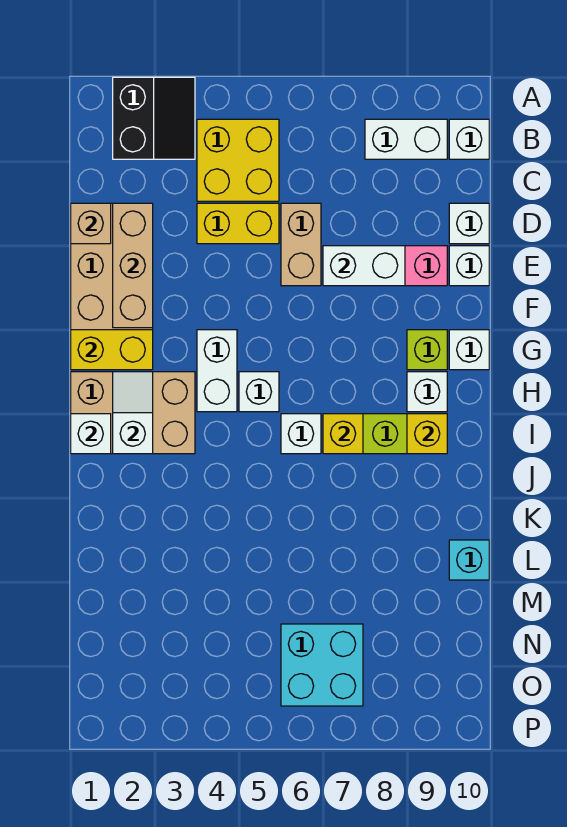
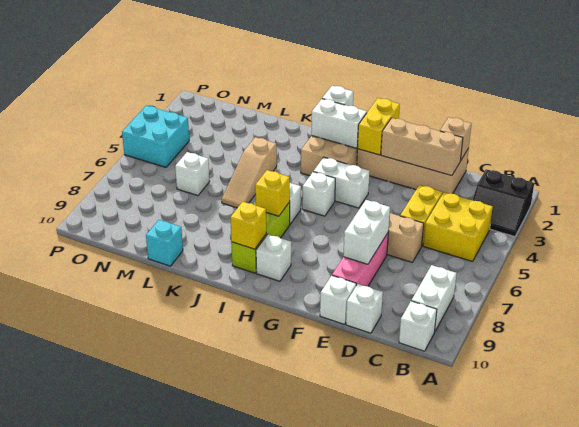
lime 1x1 brick [407,330,447,370] -> none
white 1x1 brick [449,330,489,370] -> white 1x1 brick moved to [175,152,210,196]
white 1x2 slope [113,372,153,454] -> white 1x2 brick [311,99,367,148]
none -> tan 1x3 slope [222,137,277,208]
cyan 2x2 brick [281,624,363,706] -> cyan 2x2 brick moved to [122,106,189,167]

